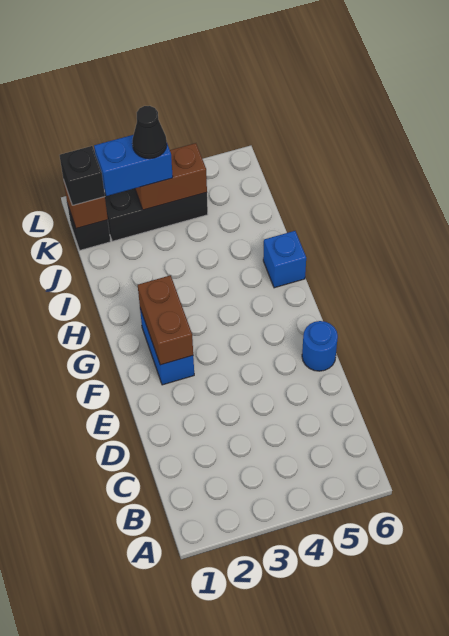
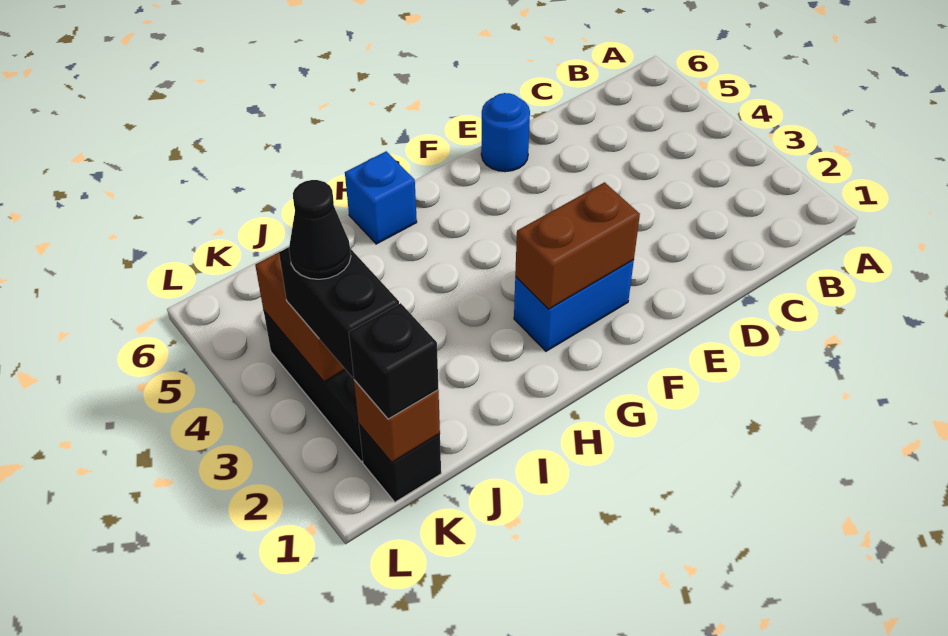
blue 1x2 brick [94,135,173,196] -> black 1x2 brick [279,247,399,377]

